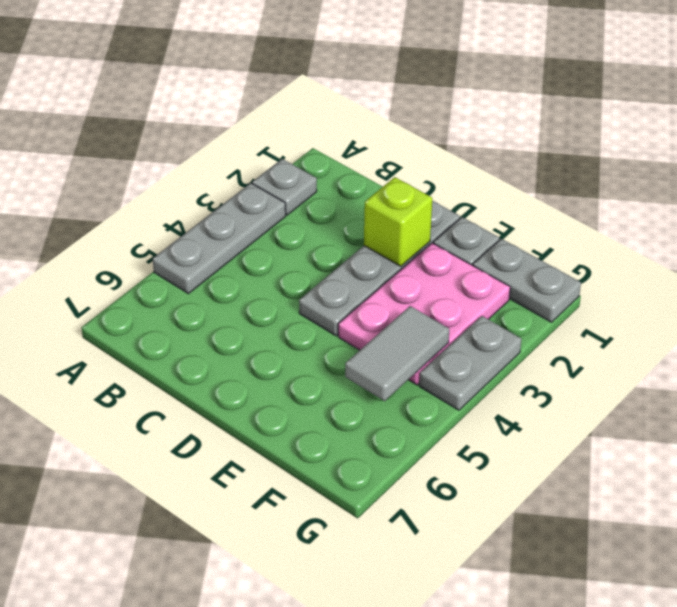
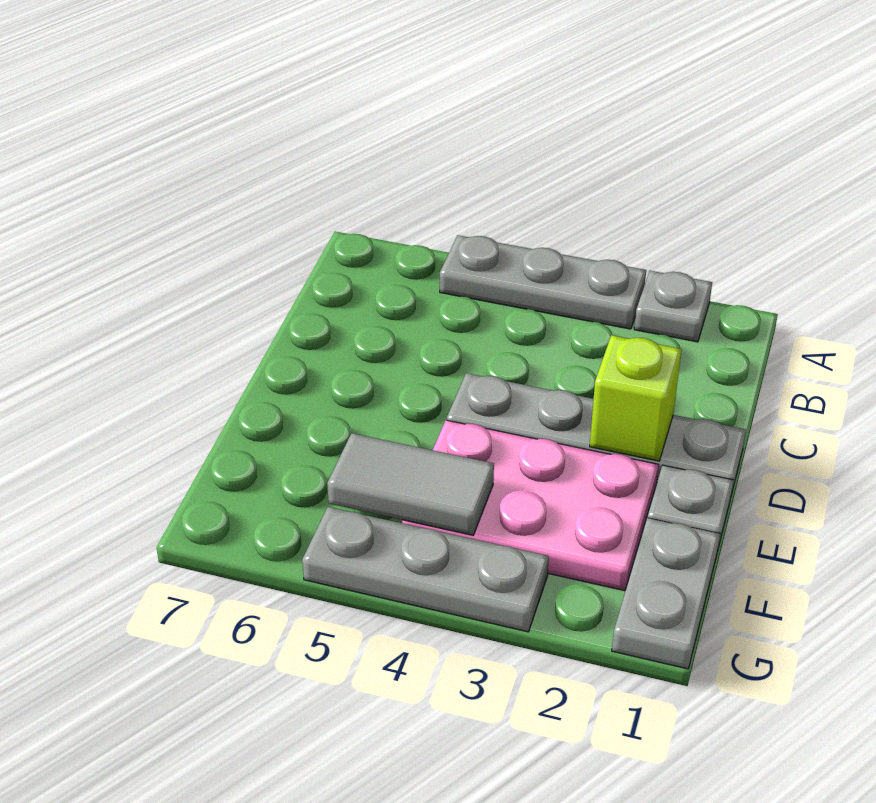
grey 1x2 plate [419,316,522,410] -> grey 1x3 plate [302,507,549,632]

